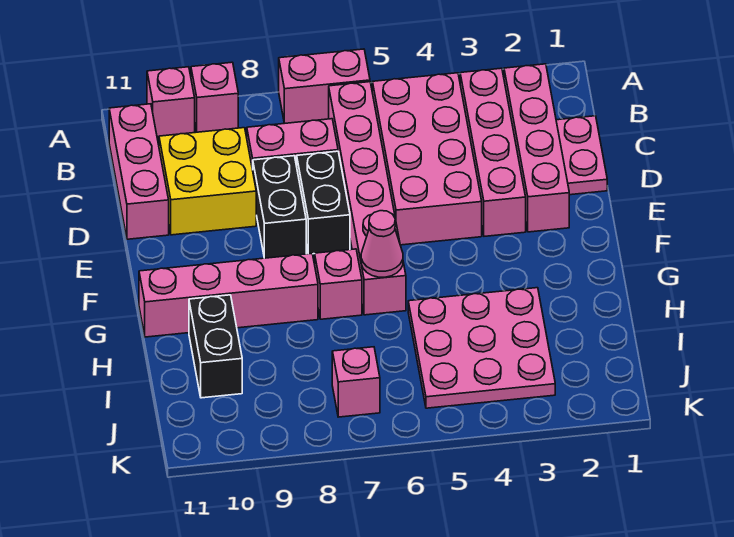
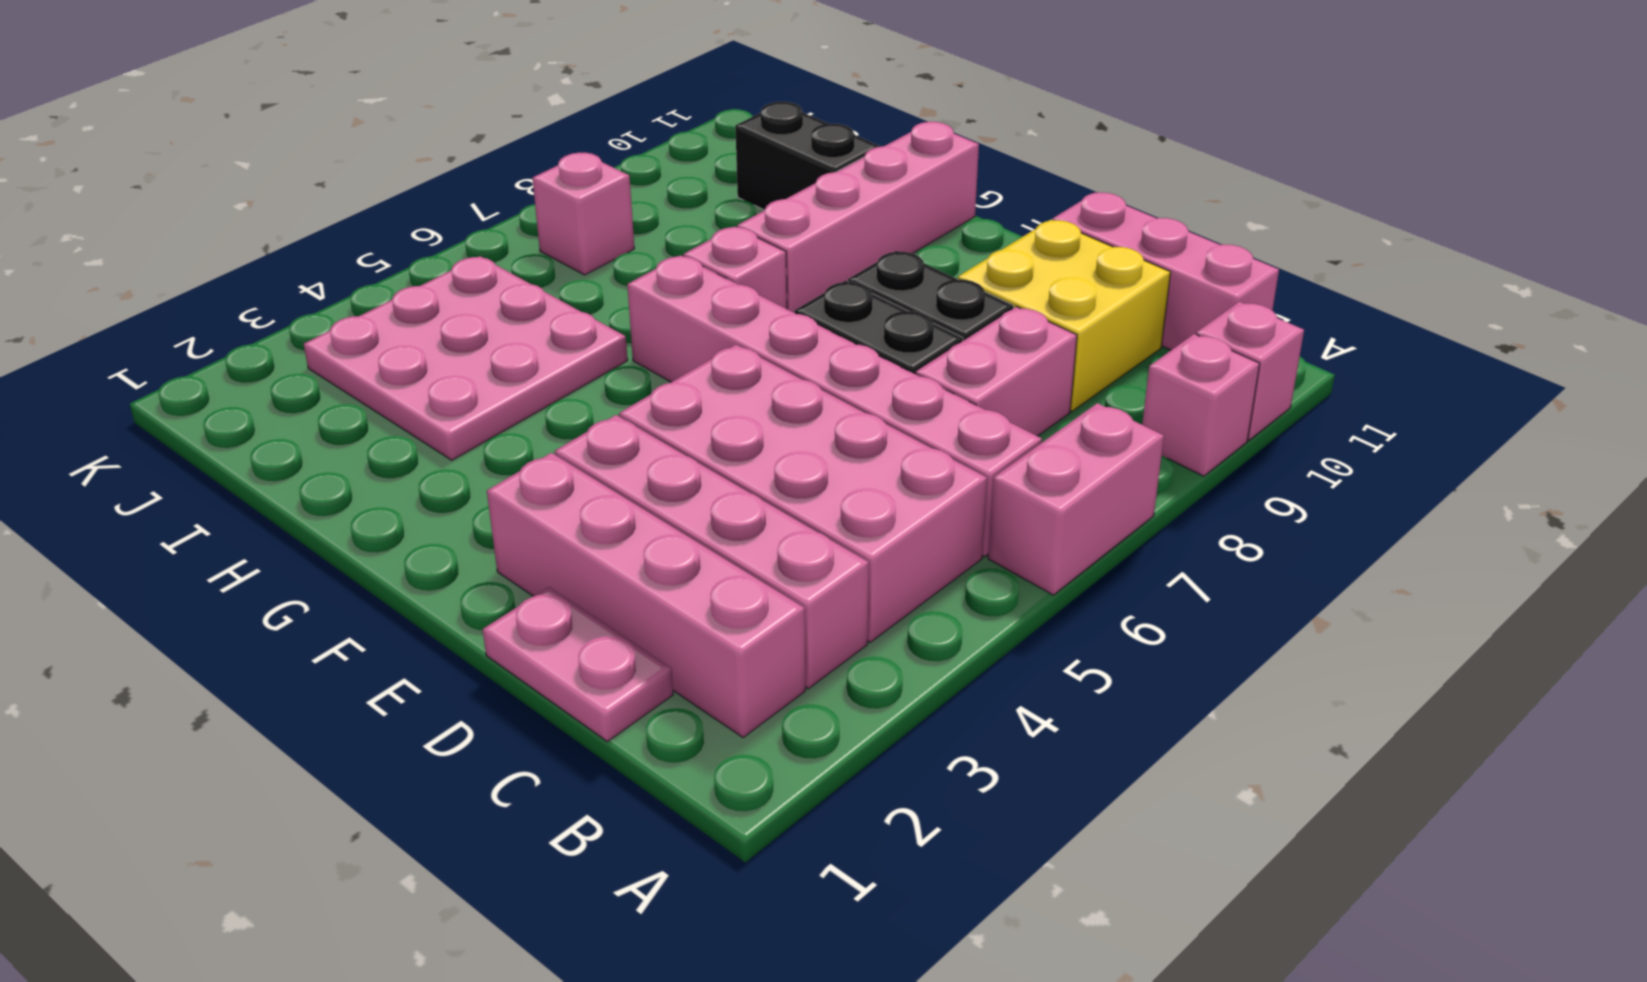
pink 1x1 cone [361,211,403,277] -> none

